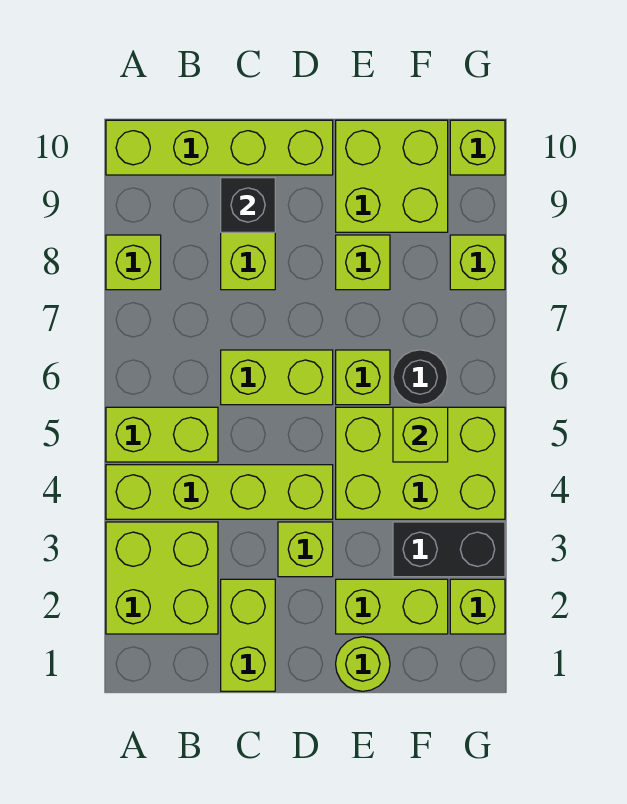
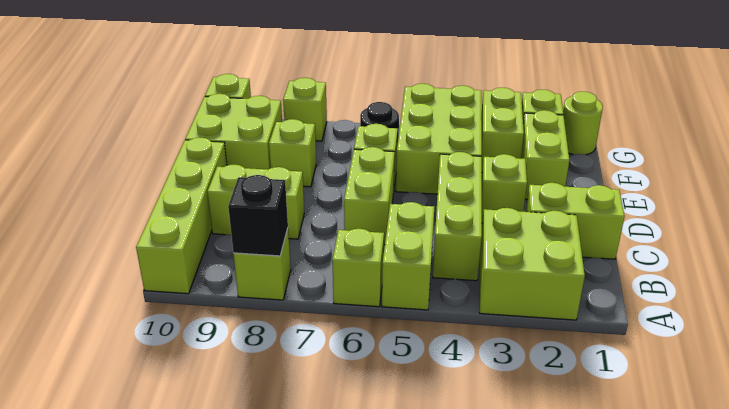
lime 1x4 brick [106,465,333,519] -> lime 1x3 brick [433,152,482,281]
black 1x1 brick [221,178,275,232] -> black 1x1 brick moved to [228,175,288,256]
lime 1x1 round brick [336,637,390,691] -> lime 1x1 round brick moved to [563,92,603,155]
black 1x2 brick [393,522,505,577] -> lime 1x2 brick [481,88,524,169]
lime 1x1 brick [393,407,448,462] -> lime 1x1 brick moved to [332,229,384,307]

